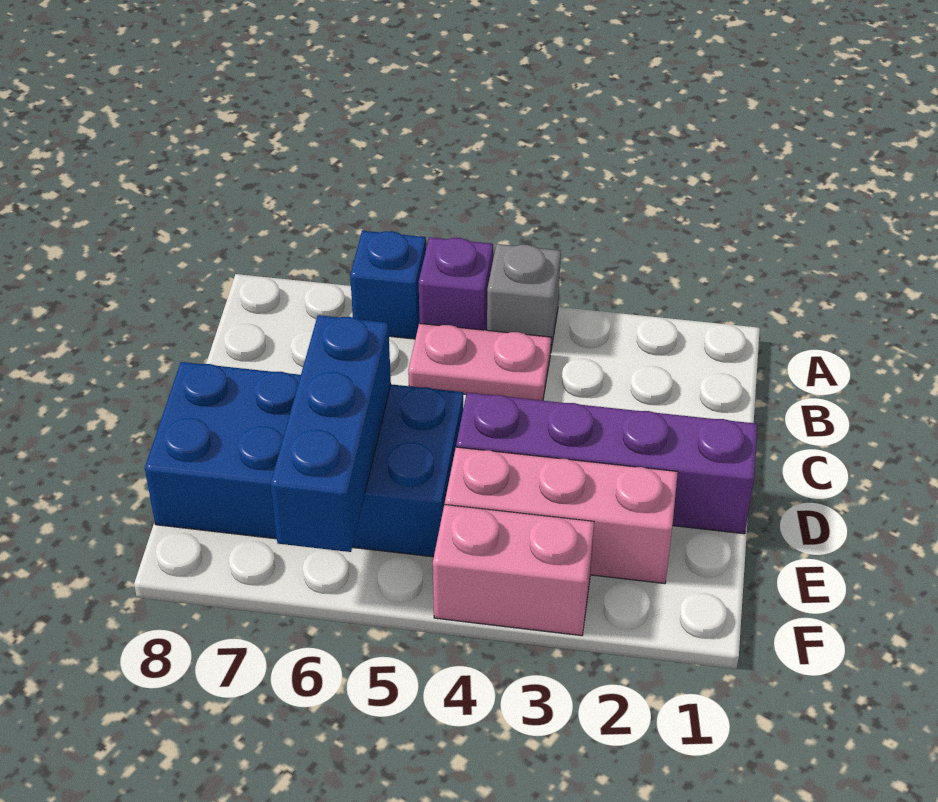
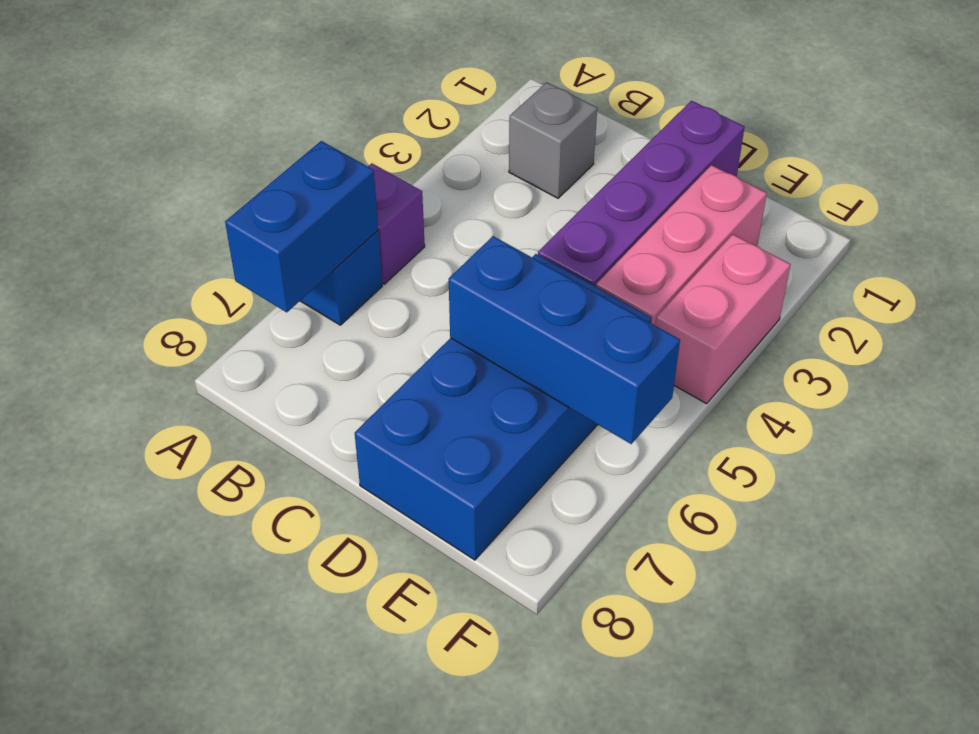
grey 1x1 brick [487,244,561,349] -> grey 1x1 brick moved to [509,82,597,198]
none -> blue 1x2 brick [225,141,378,312]
pink 1x2 plate [408,323,551,401] -> none

